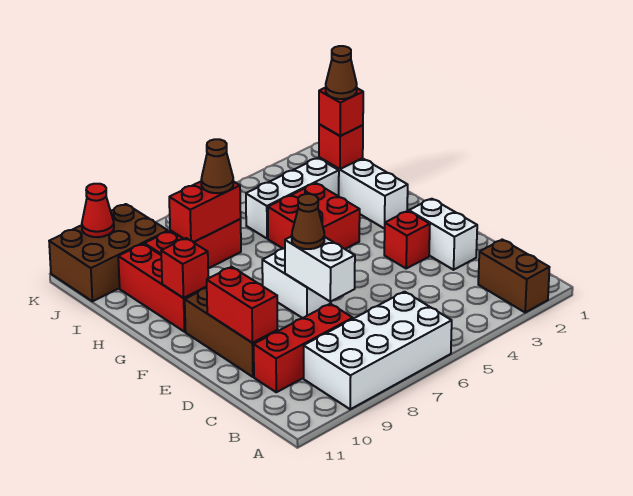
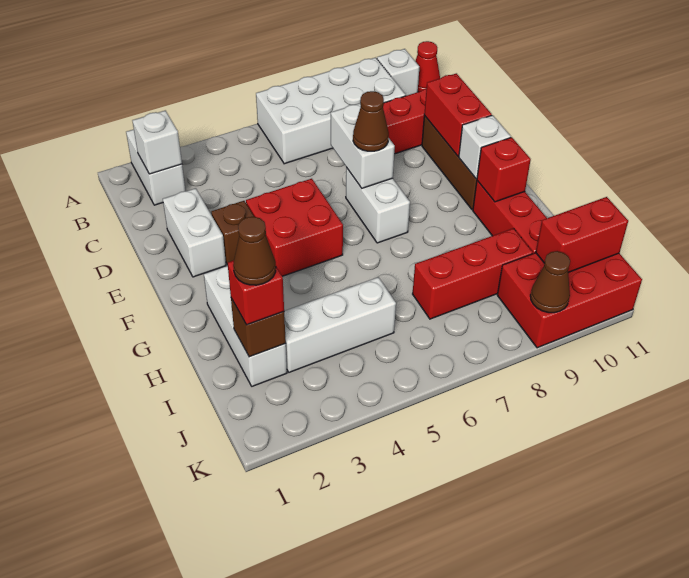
brown 1x2 brick [478,240,550,312] -> white 1x2 brick [126,129,185,205]
none -> white 1x1 brick [377,49,419,96]
none -> white 1x1 brick [132,111,182,174]
red 1x1 brick [384,211,430,268] -> brown 1x1 brick [211,201,254,265]
none -> white 1x1 brick [459,115,511,179]
red 2x2 brick [268,183,360,249] -> red 2x2 brick moved to [246,179,343,276]
red 1x1 brick [319,124,363,169] -> brown 1x1 brick [231,298,286,357]
red 1x2 brick [169,181,241,242] -> red 1x2 brick moved to [536,197,628,272]
brown 1x1 cone [201,139,233,193] -> brown 1x1 cone moved to [530,251,570,313]
brown 2x3 brick [49,204,168,301] -> red 2x3 brick [497,253,642,348]
red 1x1 cone [82,184,114,237] -> red 1x1 cone moved to [415,41,440,92]

